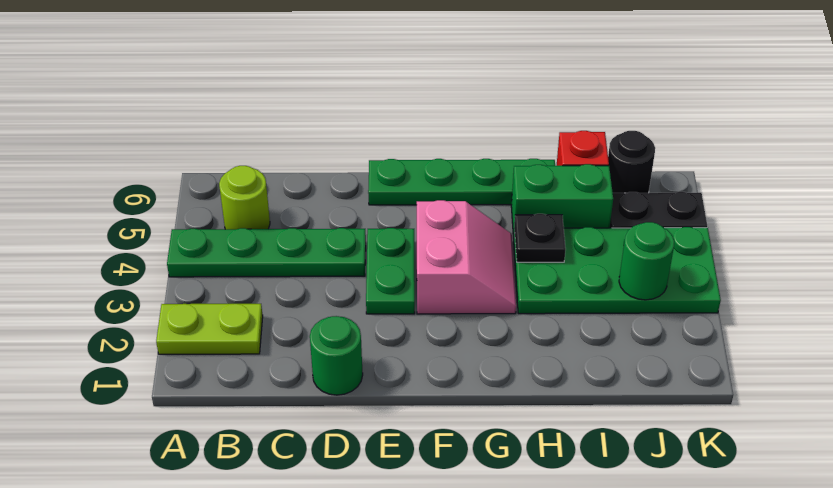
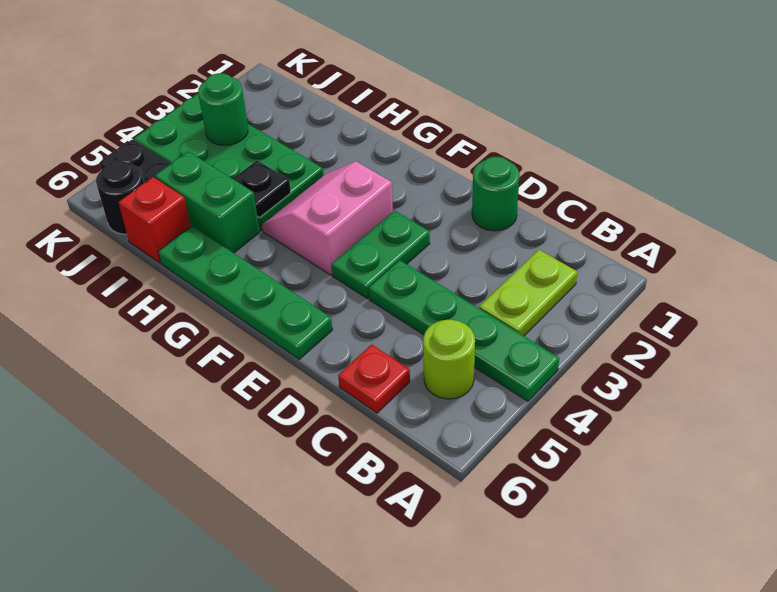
lime 1x2 plate [156,304,263,354] -> lime 1x2 plate turned to [479,250,577,336]
none -> red 1x1 plate [338,344,410,413]

